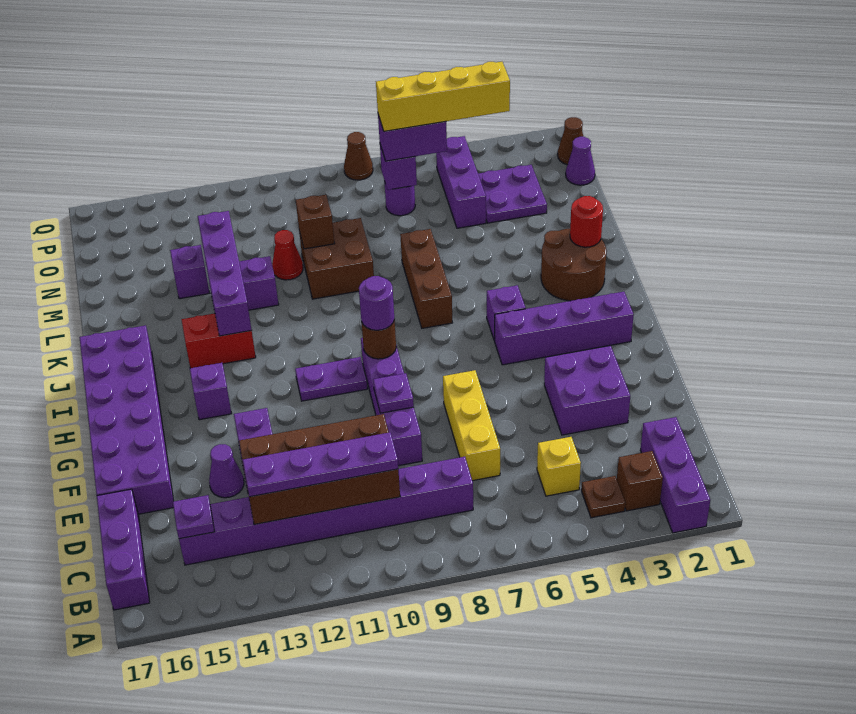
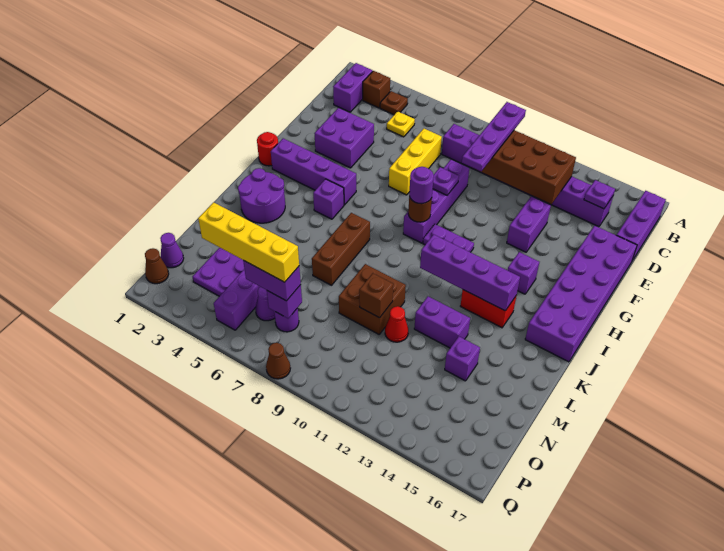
purple 1x3 brick [640,417,710,533] -> purple 1x2 brick [333,63,373,112]
yellow 1x1 brick [537,437,581,496] -> yellow 1x1 plate [387,111,415,137]
purple 1x4 plate [242,432,398,497] -> purple 1x4 plate turned to [462,102,526,171]
purple 1x1 cone [209,444,244,498] -> purple 1x1 cone moved to [255,287,275,321]
brown 2x2 round brick [541,229,606,301] -> purple 2x2 round brick [238,168,285,223]
purple 1x4 brick [198,211,251,336] -> purple 1x4 brick turned to [420,234,520,311]
red 1x1 round brick [570,196,603,247] -> red 1x1 round brick moved to [257,132,278,166]

